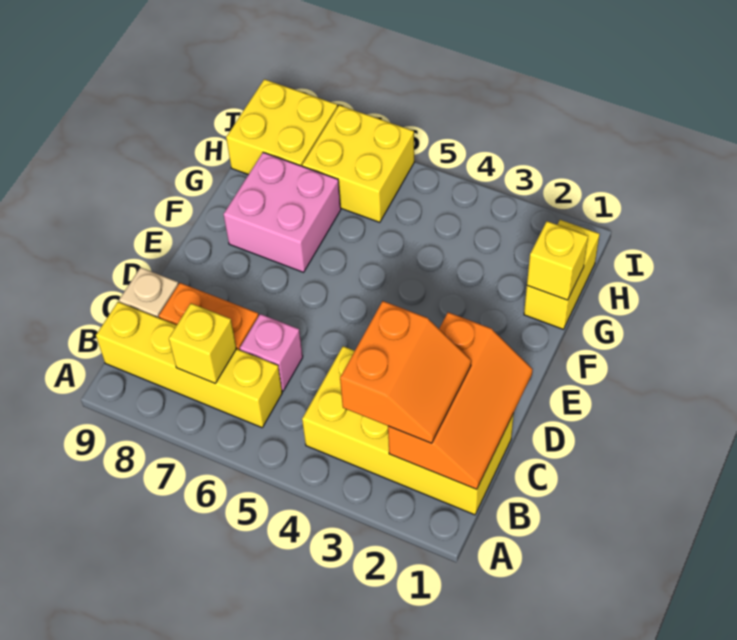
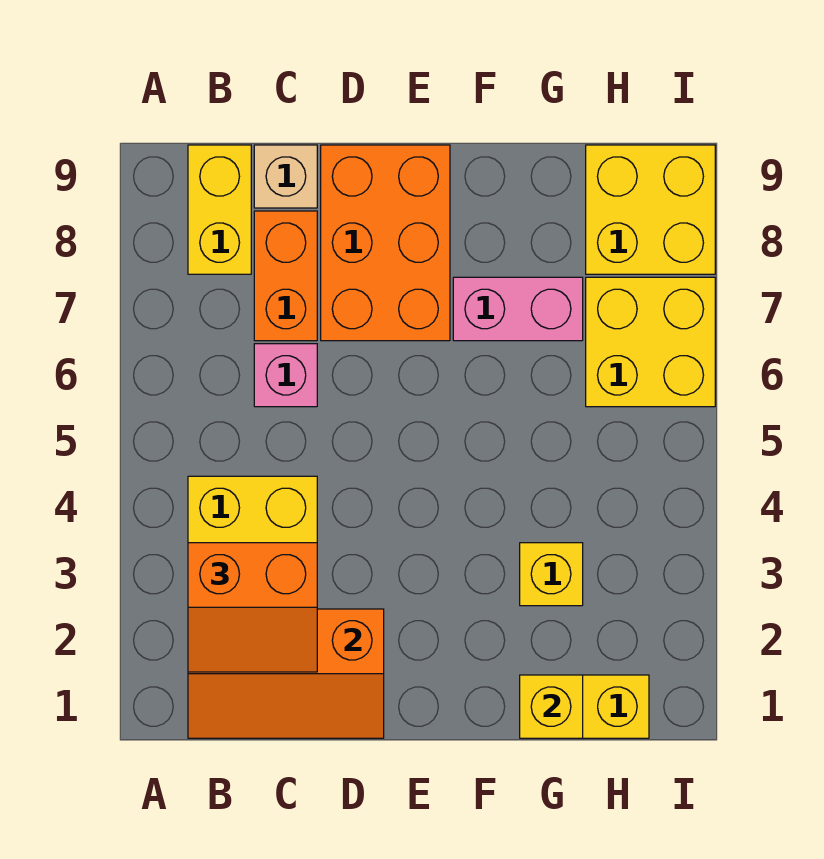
yellow 1x4 brick [96,302,282,428] -> yellow 1x2 brick [188,145,251,274]
yellow 1x1 brick [169,303,237,383] -> yellow 1x1 brick moved to [520,543,583,606]
none -> orange 2x3 brick [321,145,450,341]
pink 2x2 brick [224,152,341,272] -> pink 1x2 brick [453,277,583,341]

